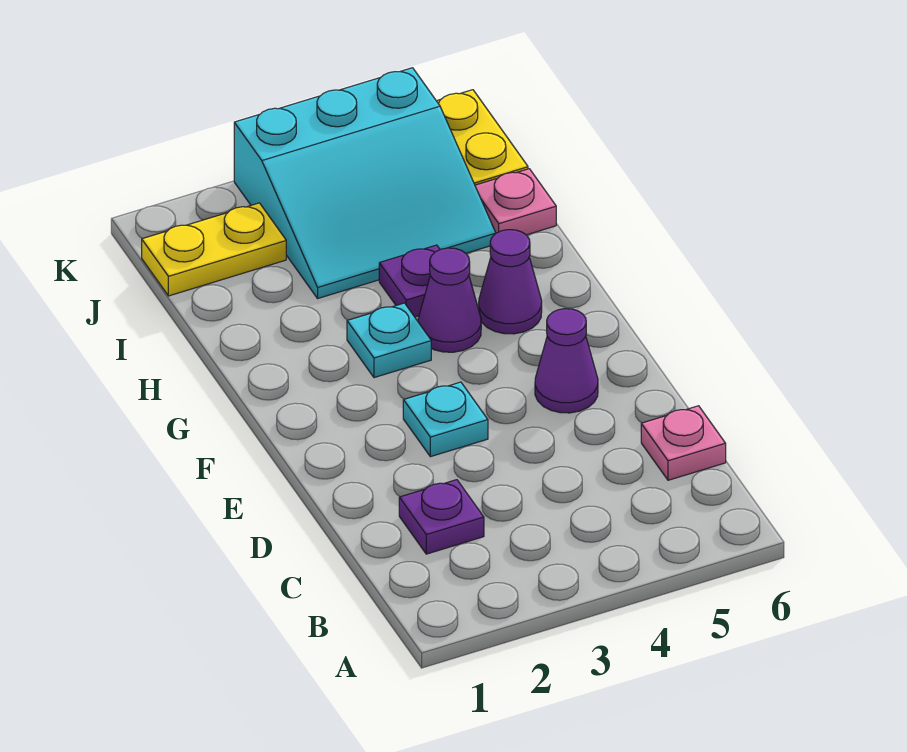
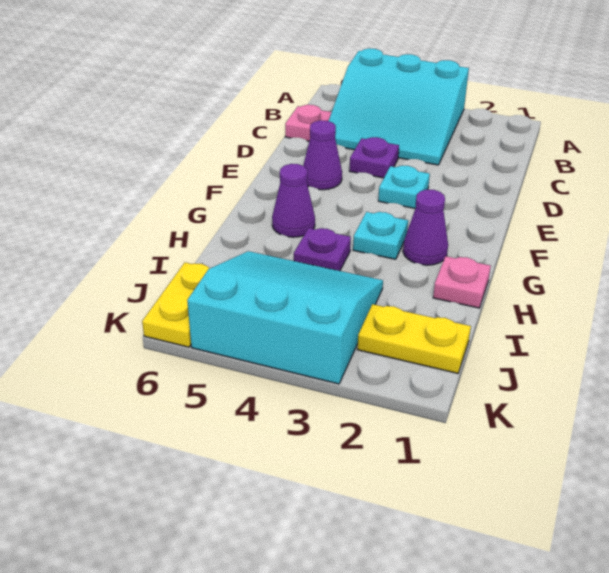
none -> cyan 3x3 slope [329,48,469,165]
purple 1x1 plate [399,480,484,554] -> purple 1x1 plate moved to [350,137,399,178]
purple 1x1 cone [418,248,481,352] -> purple 1x1 cone moved to [403,190,448,265]
pink 1x1 plate [475,169,556,235] -> pink 1x1 plate moved to [433,256,491,308]

